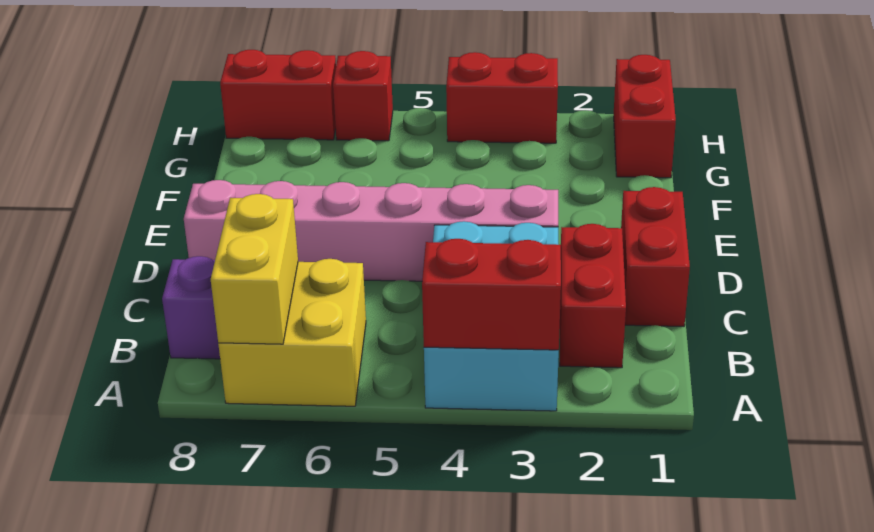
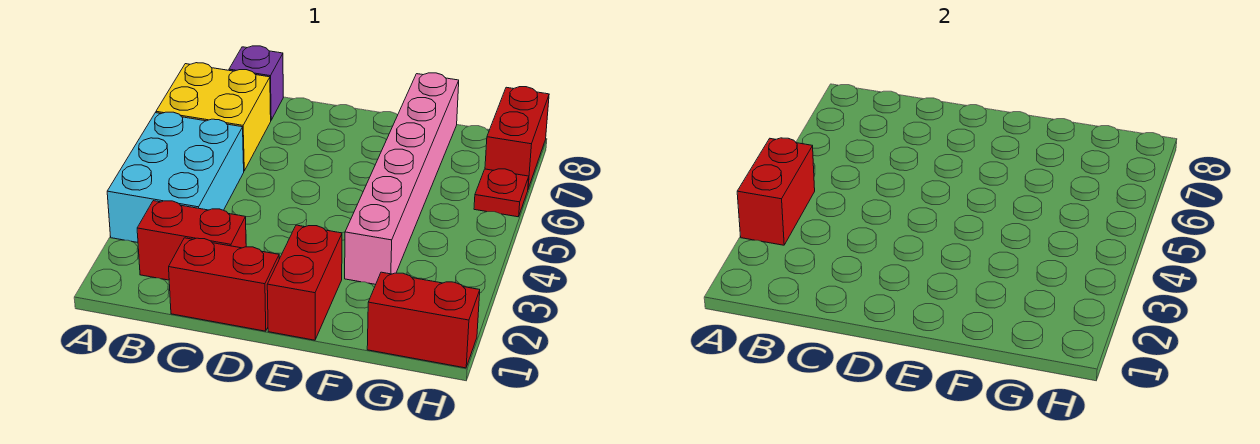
cyan 2x3 brick [424,221,559,411] -> cyan 2x3 brick turned to [107,112,244,242]
yellow 1x2 brick [211,194,298,344] -> none
pink 1x6 brick [184,180,558,281] -> pink 1x6 brick moved to [345,73,459,284]
red 1x2 brick [446,52,558,143] -> red 1x2 brick moved to [267,225,342,340]
red 1x1 brick [333,51,393,141] -> red 1x1 plate [474,169,529,217]

